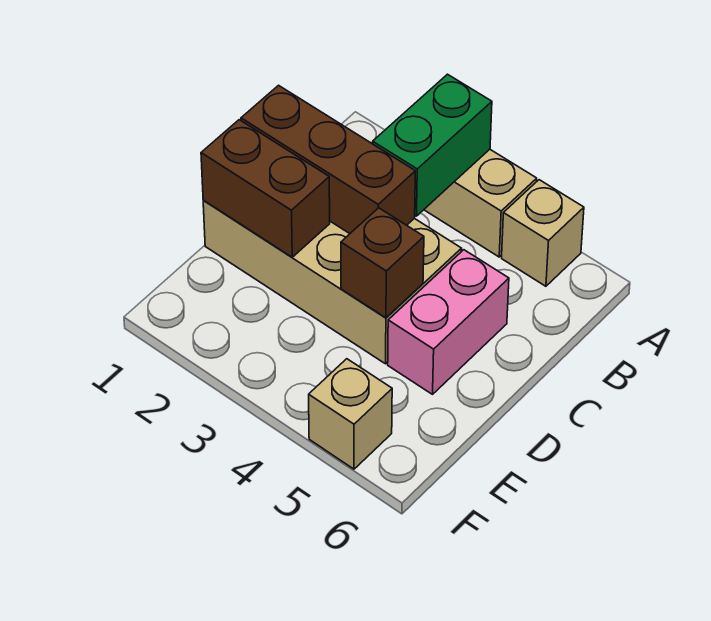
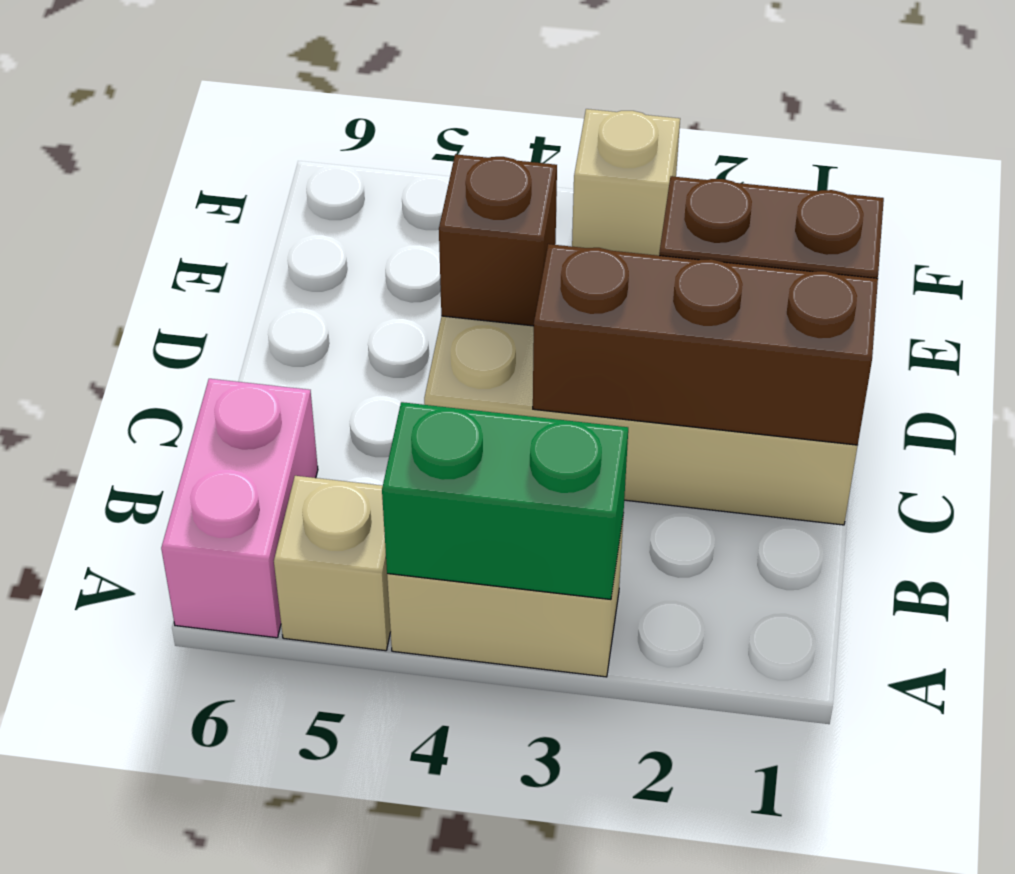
green 1x2 brick [373,74,492,216] -> green 1x2 brick turned to [382,402,628,599]
pink 1x2 brick [388,250,509,394] -> pink 1x2 brick moved to [161,379,318,638]
tan 1x1 brick [309,359,392,469] -> tan 1x1 brick moved to [572,109,680,256]

